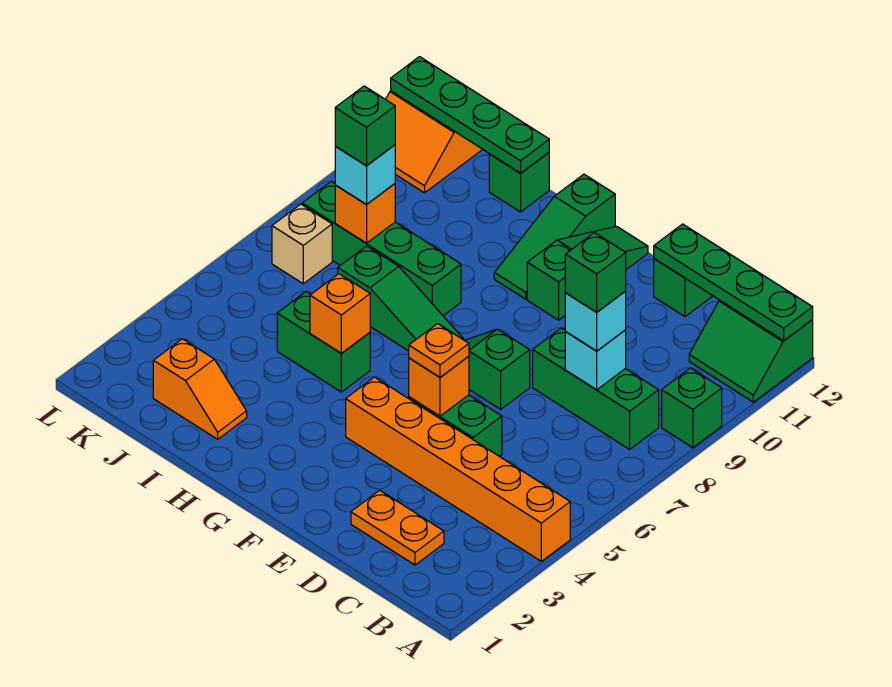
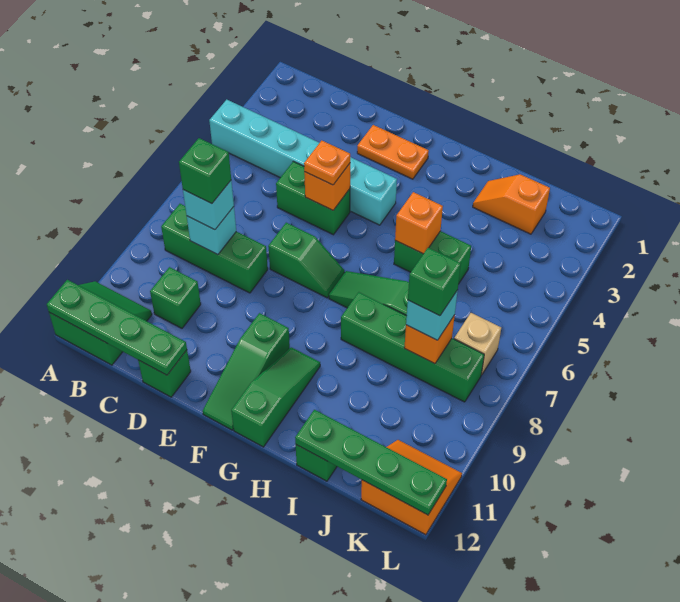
orange 1x6 brick [346,377,570,561] -> cyan 1x6 brick [209,100,397,225]
green 1x1 brick [662,368,722,448] -> green 1x1 brick moved to [150,267,201,328]
orange 1x2 plate [351,490,444,565] -> orange 1x2 plate moved to [357,125,429,179]

